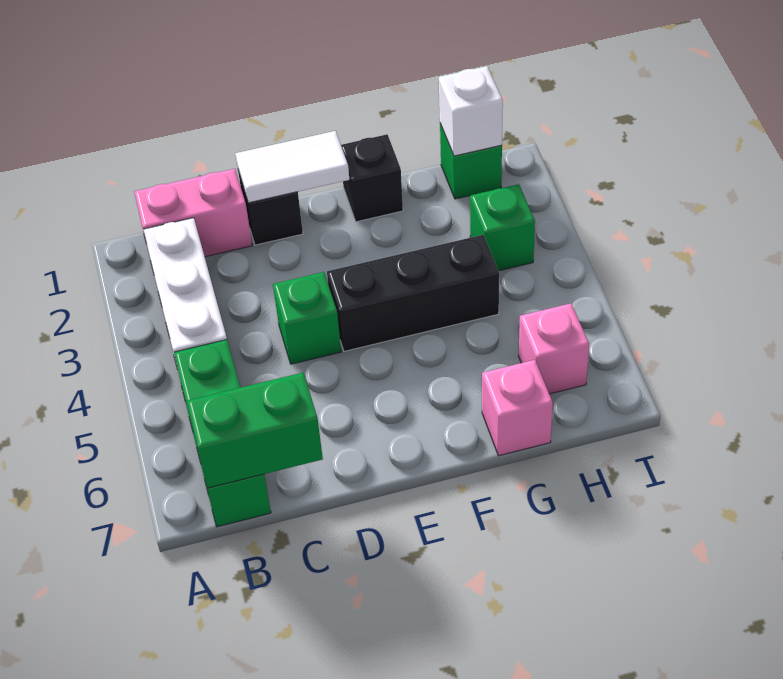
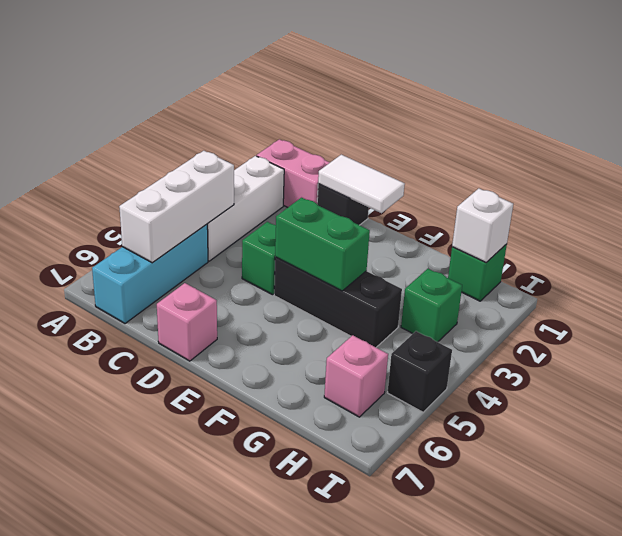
none -> white 1x3 brick [119,151,234,263]
green 1x3 brick [174,340,271,527] -> cyan 1x3 brick [92,224,208,323]
green 1x2 brick [187,373,323,488] -> green 1x2 brick moved to [275,198,370,291]
black 1x1 brick [341,134,403,222] -> black 1x1 brick moved to [387,331,452,412]
pink 1x1 brick [482,360,553,456] -> pink 1x1 brick moved to [157,283,217,361]

